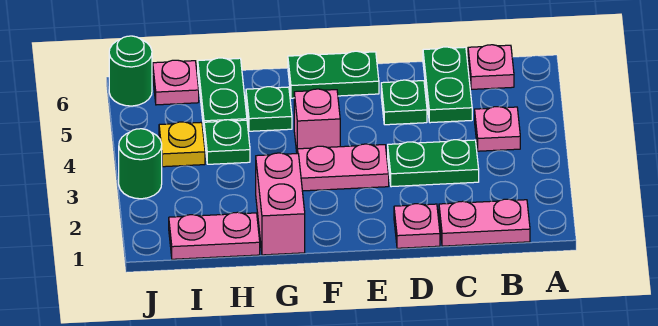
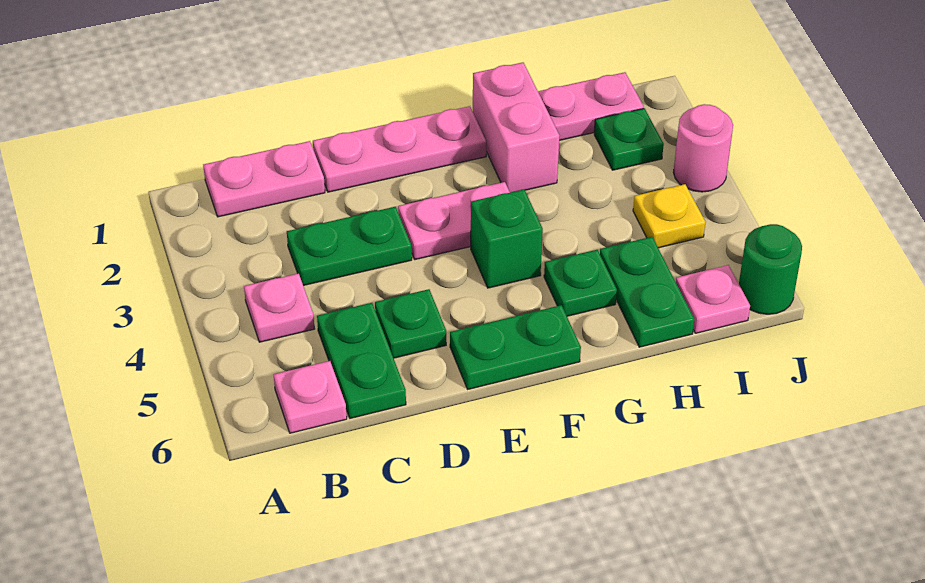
pink 1x1 plate [394,204,440,248] -> pink 1x3 plate [313,106,486,192]
pink 1x1 brick [294,89,340,153] -> green 1x1 brick [471,189,543,288]
green 1x1 plate [204,120,250,164] -> green 1x1 plate moved to [594,108,664,170]
green 1x1 round brick [119,129,162,199] -> pink 1x1 round brick [673,104,733,192]

